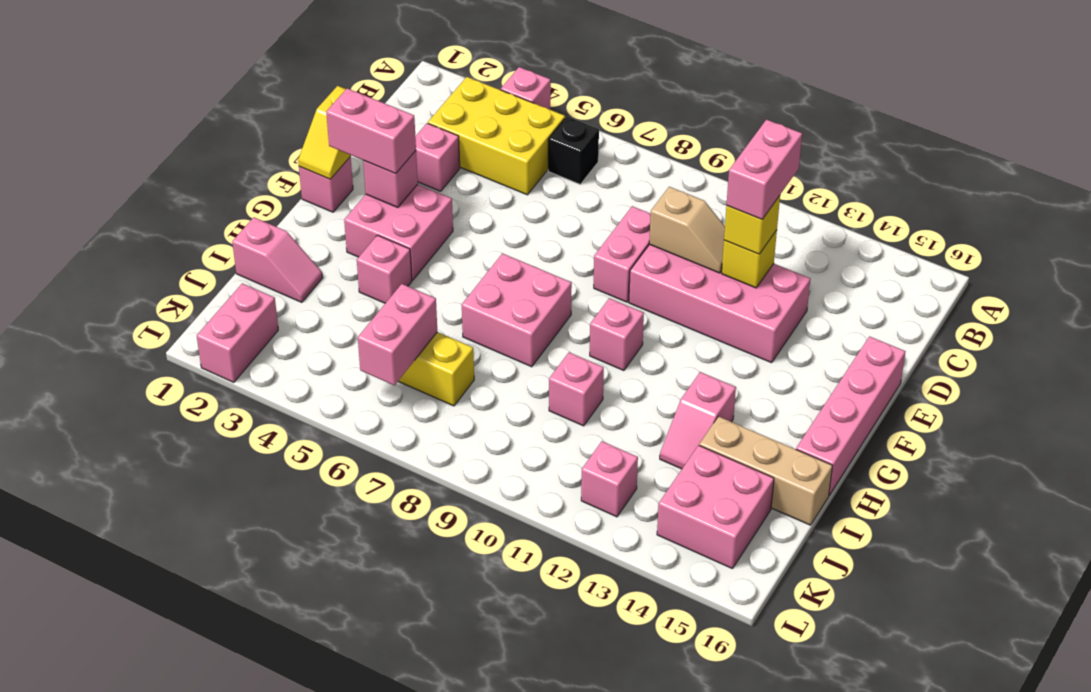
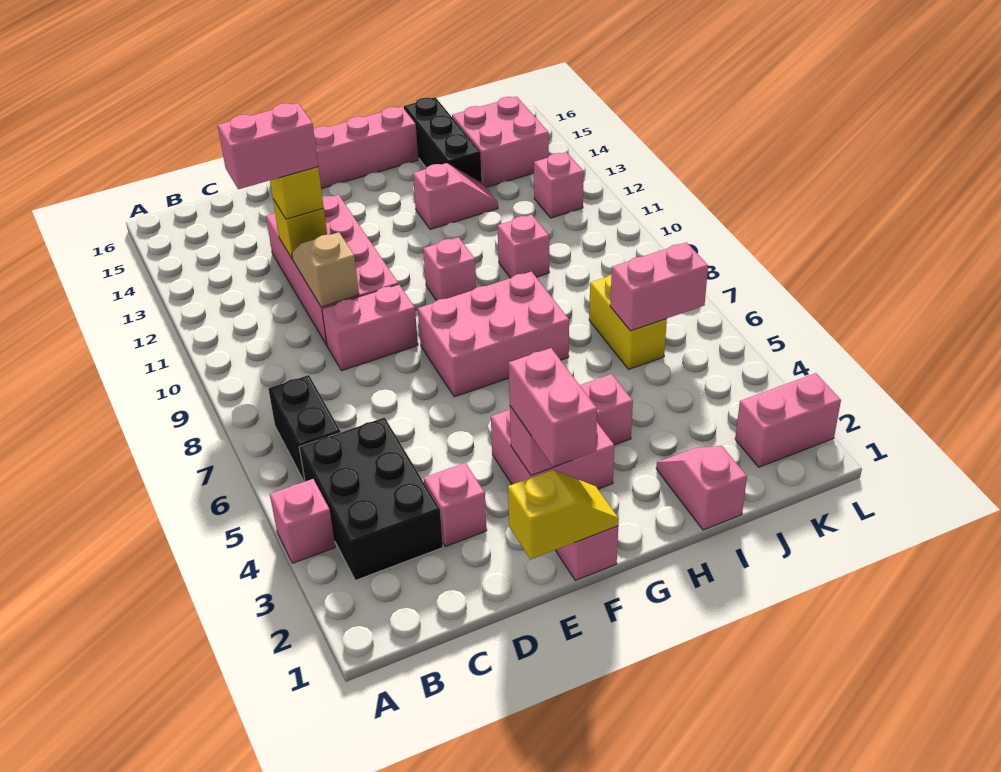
yellow 2x3 brick [428,77,565,195] -> black 2x3 brick [299,418,443,580]
black 1x1 brick [548,117,599,184] -> black 1x2 brick [268,375,341,482]
pink 2x2 brick [462,254,572,367] -> pink 2x3 brick [418,272,569,397]
tan 1x3 brick [699,416,833,525] -> black 1x3 brick [404,97,482,182]

